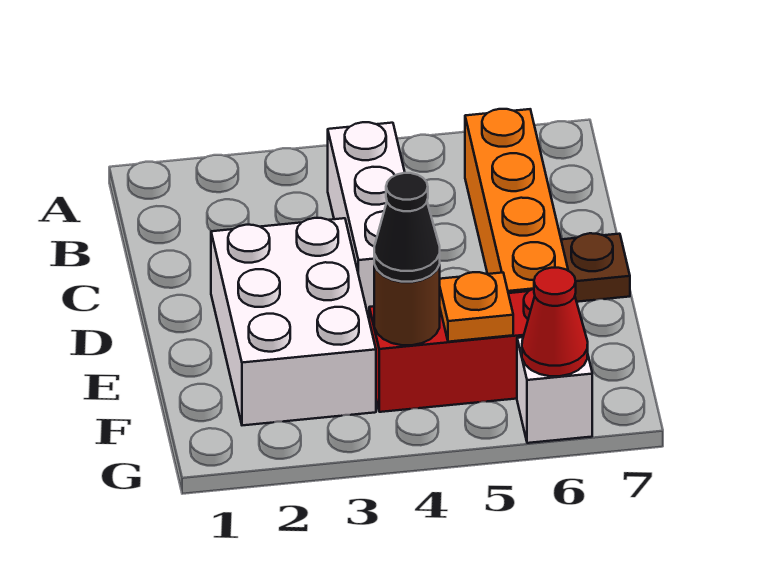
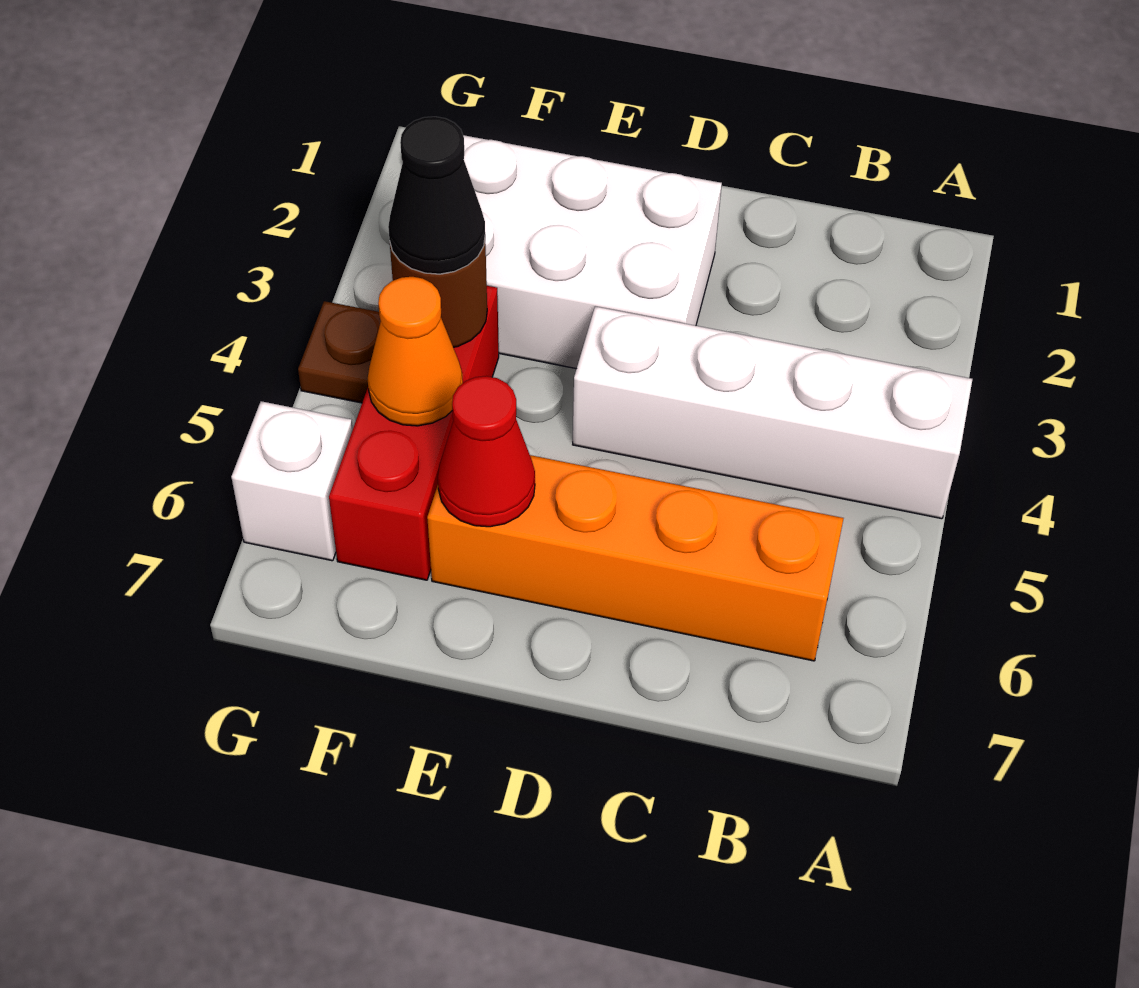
white 1x3 brick [328,122,405,318] -> white 1x4 brick [573,306,972,519]
brown 1x1 plate [561,233,630,302] -> brown 1x1 plate moved to [298,301,381,403]
orange 1x1 plate [440,272,513,342] -> orange 1x1 cone [368,277,463,426]
red 1x1 cone [522,268,588,376] -> red 1x1 cone moved to [438,376,535,527]

